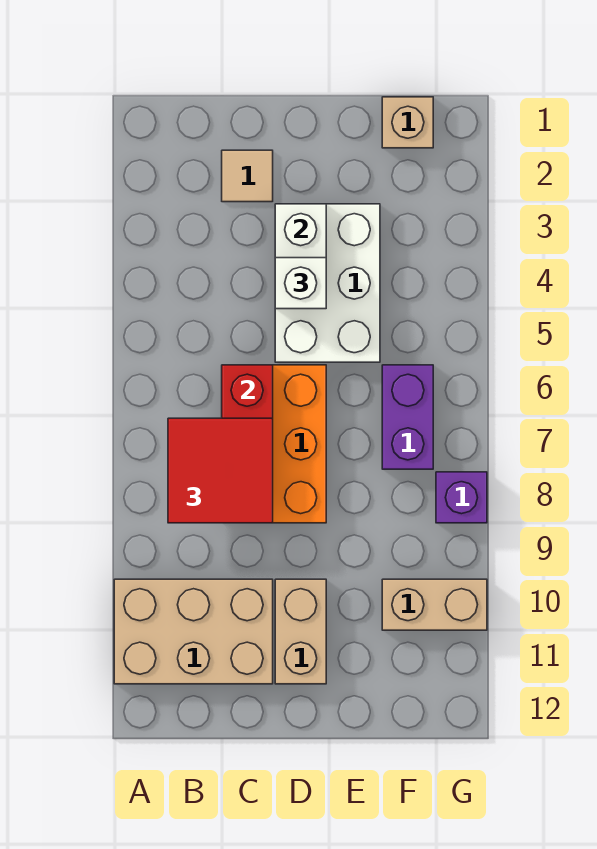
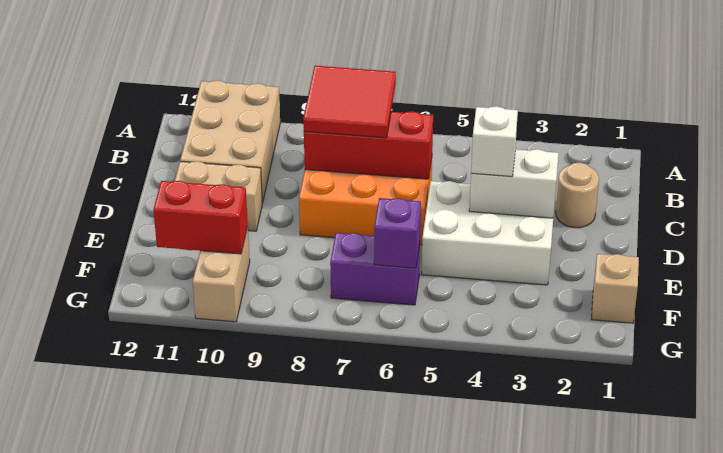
tan 1x1 tile [222,150,273,202] -> tan 1x1 round brick [556,163,599,228]
none -> red 1x2 brick [153,181,248,254]
purple 1x1 brick [436,472,487,523] -> purple 1x1 brick moved to [374,198,421,268]

